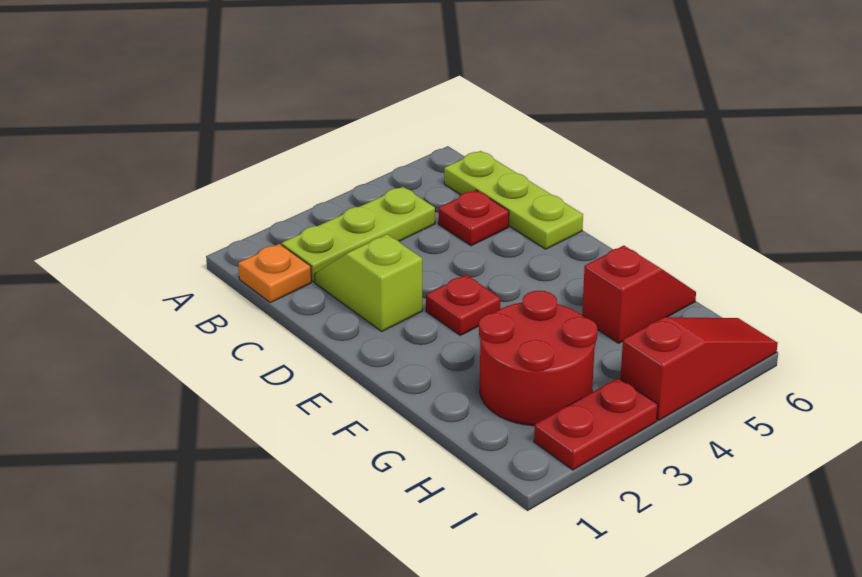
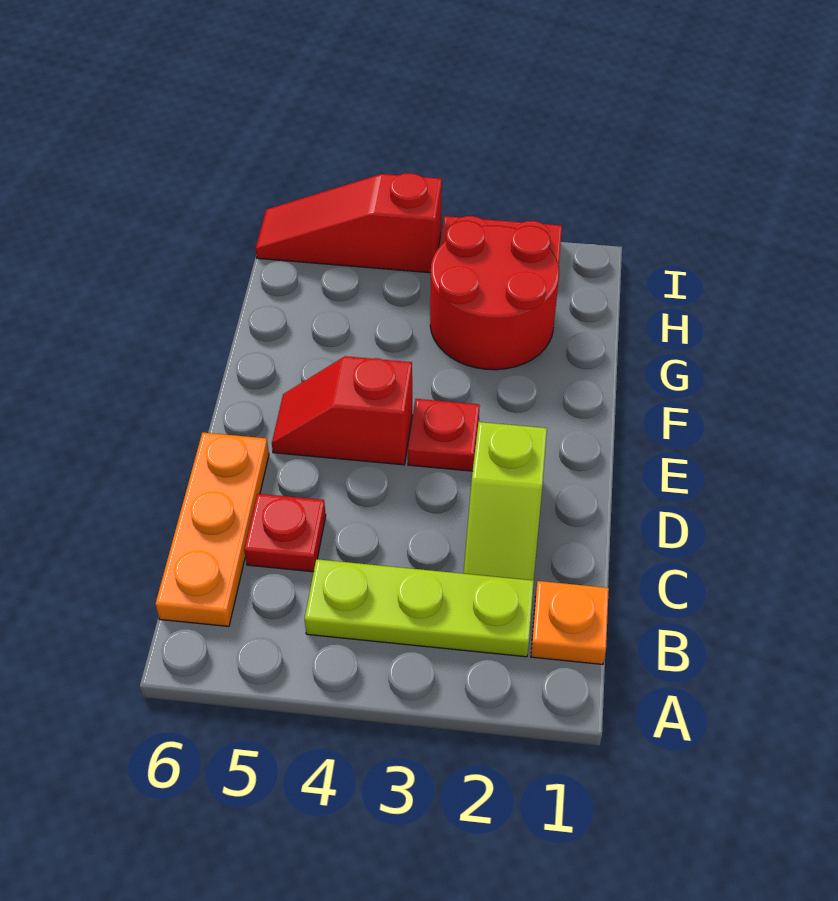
lime 1x3 plate [444,151,583,249] -> orange 1x3 plate [155,432,269,627]
red 1x2 slope [582,246,696,343] -> red 1x2 slope moved to [272,356,412,465]

